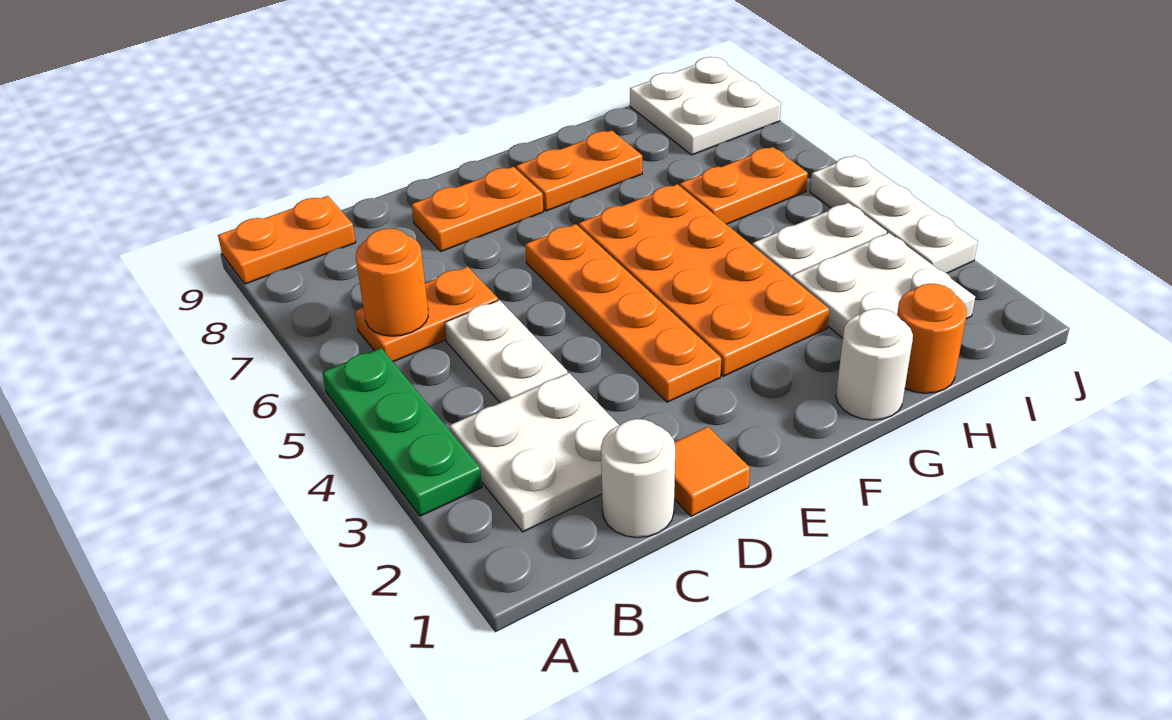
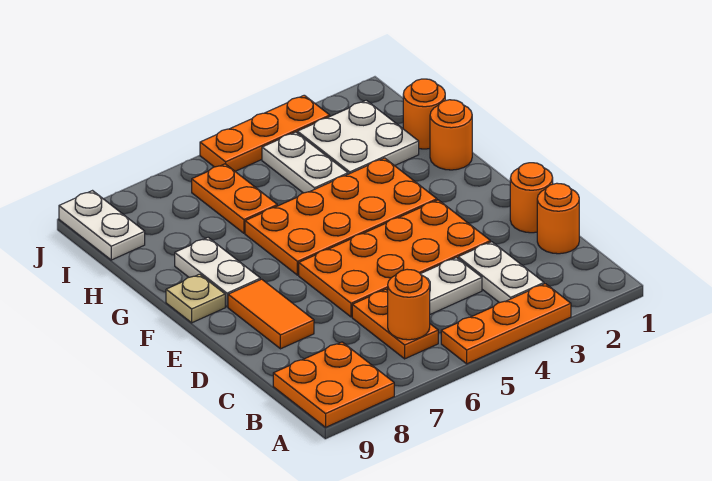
green 1x3 plate [322,348,482,516] -> orange 1x3 plate [441,284,571,364]
orange 1x2 plate [218,196,356,284] -> orange 2x2 plate [273,342,394,427]
white 2x2 plate [450,373,619,532] -> white 1x2 plate [458,242,544,303]
white 1x1 round brick [601,419,675,538] -> orange 1x1 round brick [537,183,579,254]
orange 1x1 tile [674,427,750,516] -> orange 1x1 round brick [510,163,553,233]
orange 1x2 plate [412,167,543,251] -> orange 1x2 tile [228,279,314,349]
orange 1x4 plate [525,224,721,402] -> orange 2x4 plate [299,200,491,317]
orange 1x2 plate [516,131,642,211] -> white 1x2 plate [175,238,260,307]
none -> tan 1x1 plate [166,274,225,323]
white 1x1 round brick [836,309,913,420] -> orange 1x1 round brick [430,100,472,170]
white 2x2 plate [630,57,781,155] -> white 1x2 plate [59,191,145,260]
white 1x3 plate [810,155,978,273] -> orange 1x3 plate [200,95,330,171]

